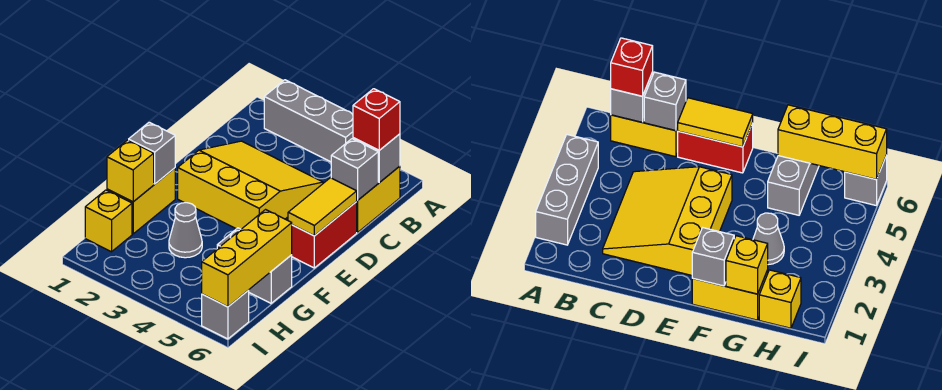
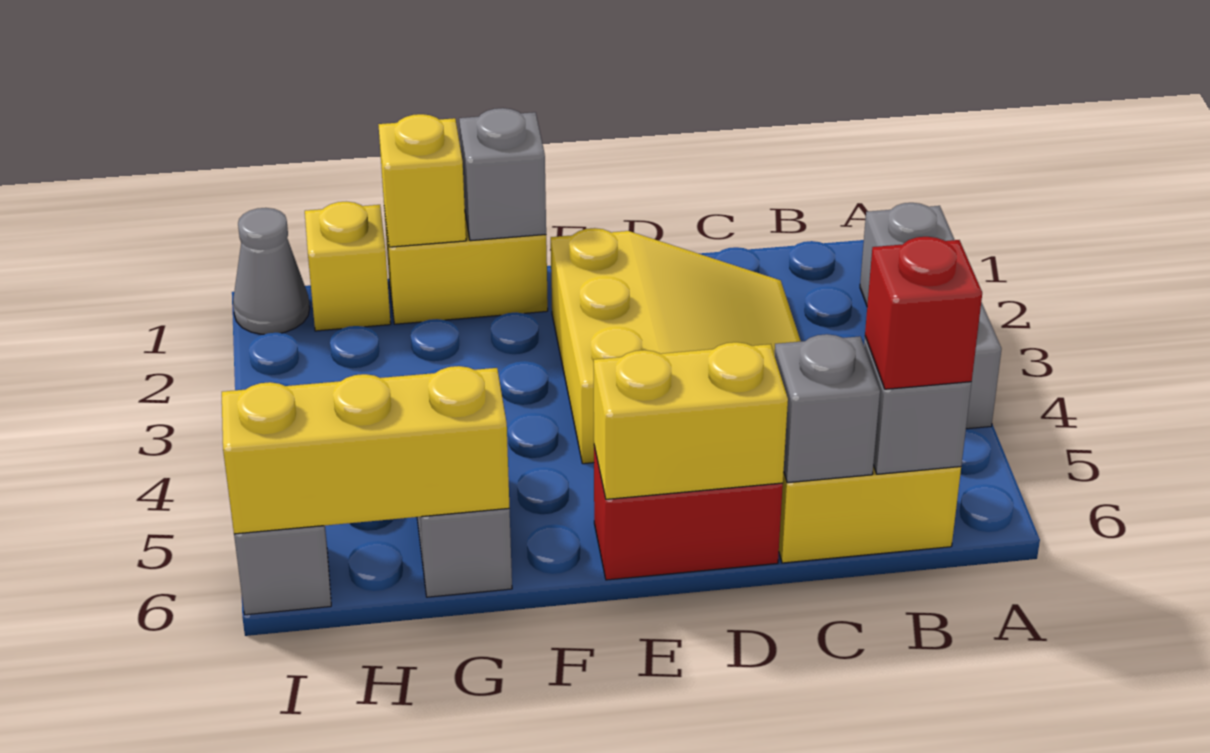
yellow 1x2 tile [288,178,357,236] -> yellow 1x2 brick [594,342,788,499]
grey 1x1 cone [169,203,202,258] -> grey 1x1 cone moved to [233,208,310,334]

